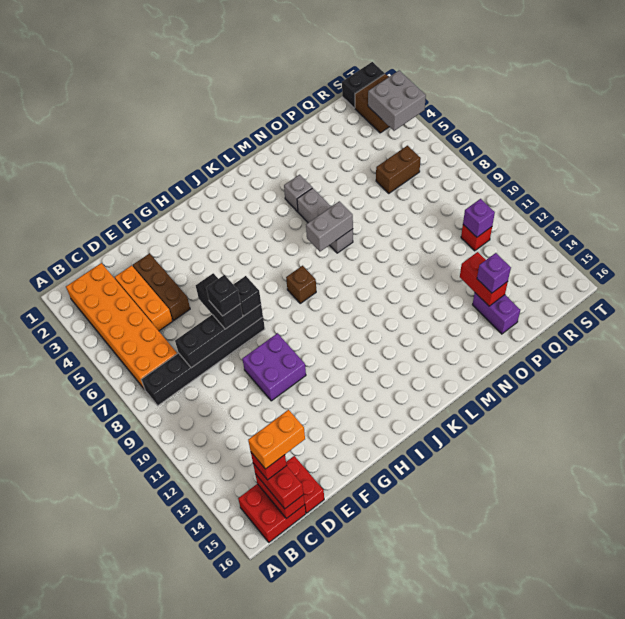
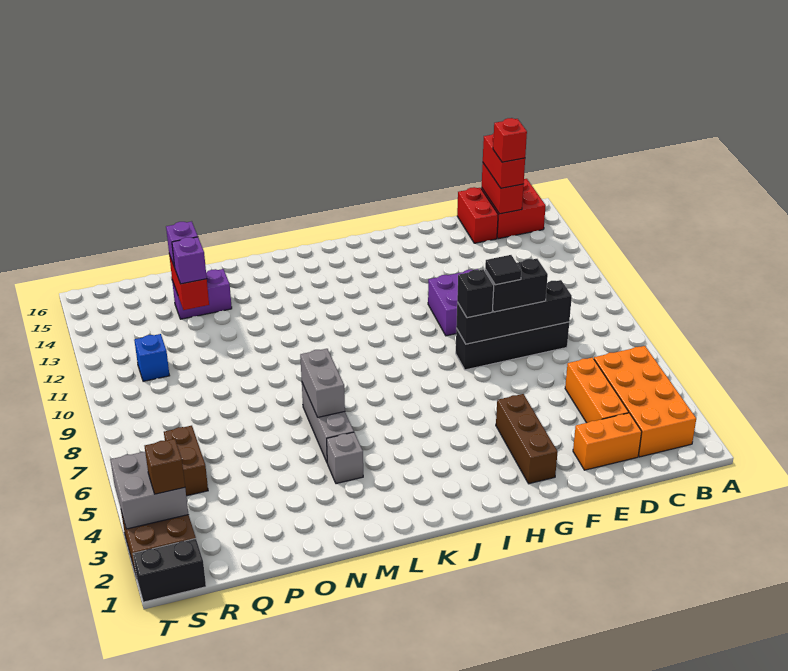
orange 2x6 brick [66,263,177,390] -> orange 2x4 brick [594,346,696,457]
black 1x6 brick [141,317,265,406] -> black 1x4 brick [456,322,569,370]
orange 1x2 brick [248,410,305,469] -> orange 1x2 brick moved to [573,413,642,470]
brown 1x3 brick [133,253,190,321] -> brown 1x3 brick moved to [496,394,558,484]
black 1x2 brick [196,273,243,329] -> black 1x2 brick turned to [485,259,548,312]
black 1x1 brick [206,275,240,316] -> black 1x1 tile [485,255,521,285]
brown 1x1 brick [286,266,316,303] -> brown 1x1 brick moved to [145,439,185,494]
grey 1x2 brick [306,201,353,251] -> grey 1x2 brick turned to [300,349,345,417]
purple 1x2 brick [473,293,520,334] -> purple 1x2 brick turned to [172,269,232,319]
brown 1x2 brick [376,146,421,193] -> brown 1x2 brick turned to [164,426,208,496]
red 1x1 brick [461,225,492,251] -> blue 1x1 brick [134,334,170,381]
purple 1x1 brick [463,199,495,237] -> purple 1x1 brick moved to [172,237,207,284]

